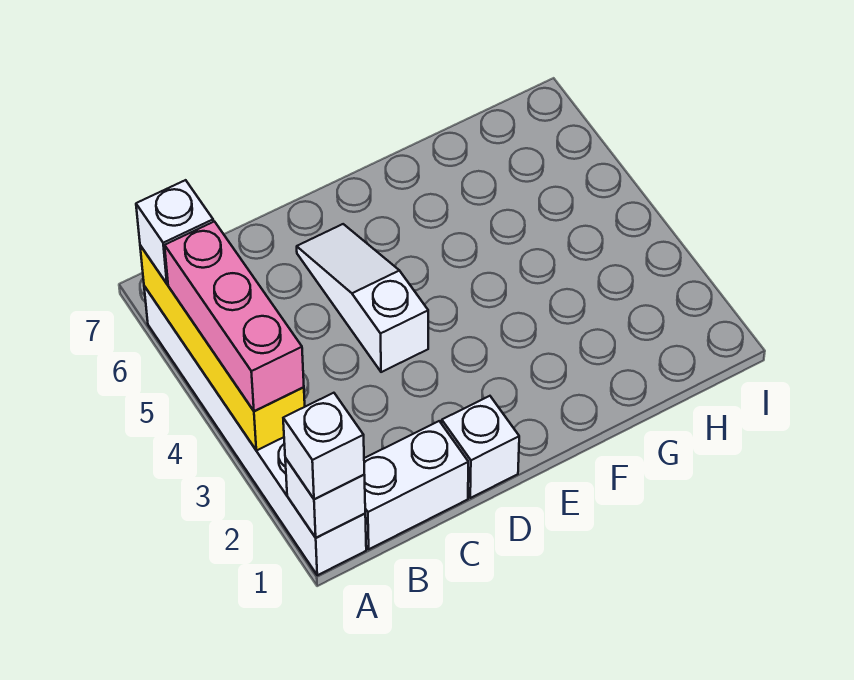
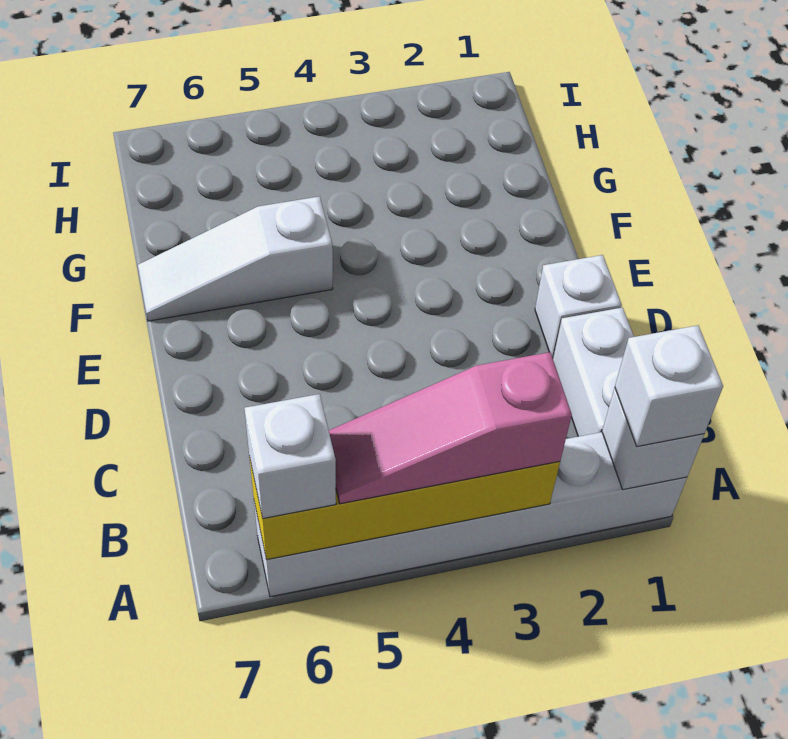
pink 1x3 brick [165,221,304,411] -> pink 1x3 slope [329,352,572,504]
white 1x3 slope [297,224,428,372] -> white 1x3 slope moved to [138,196,333,321]

